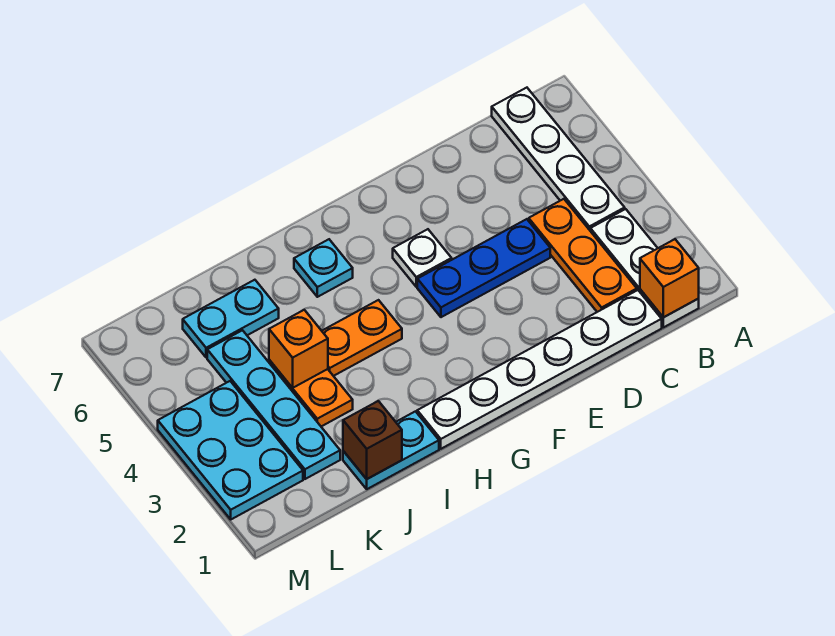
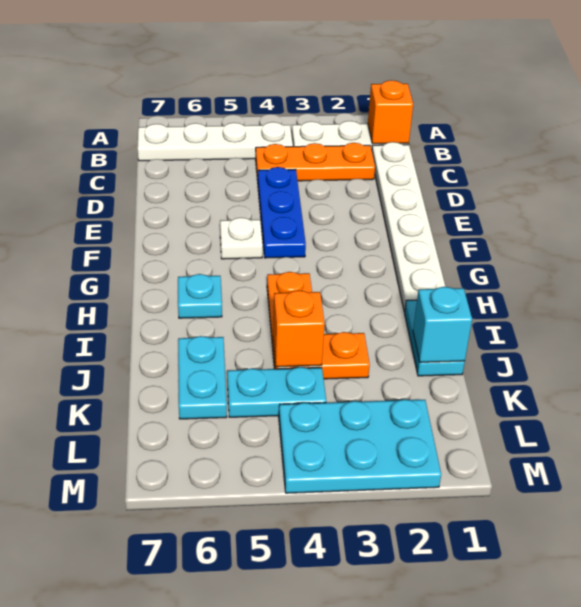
brown 1x1 brick [343,401,402,479] -> cyan 1x1 brick [413,287,472,362]
cyan 1x4 plate [207,330,340,479] -> cyan 1x2 plate [227,367,326,417]

